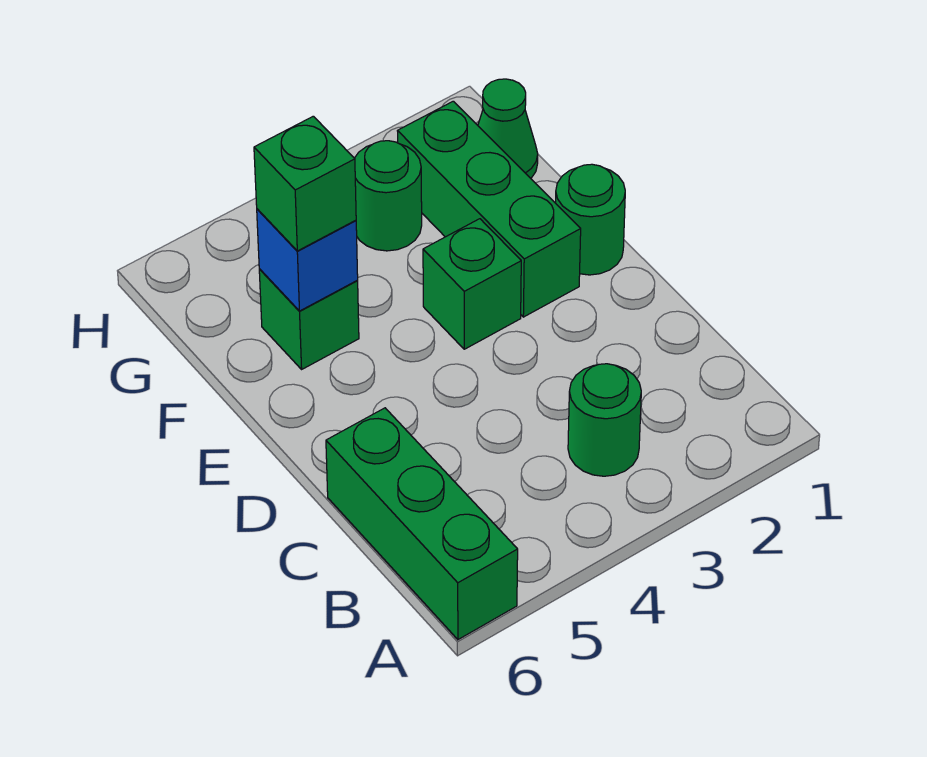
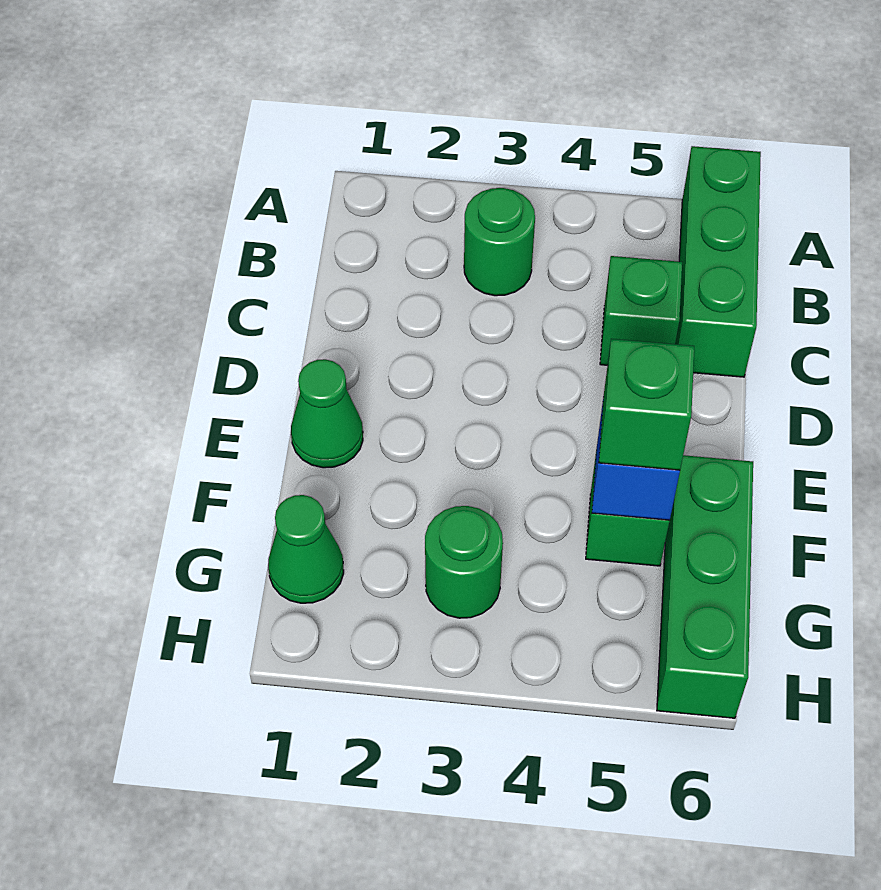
green 1x1 round brick [556,164,625,275] -> green 1x1 cone [291,359,363,468]
green 1x3 brick [398,101,581,317] -> green 1x3 brick moved to [657,455,753,718]
green 1x1 brick [423,219,521,349] -> green 1x1 brick moved to [600,256,682,365]

